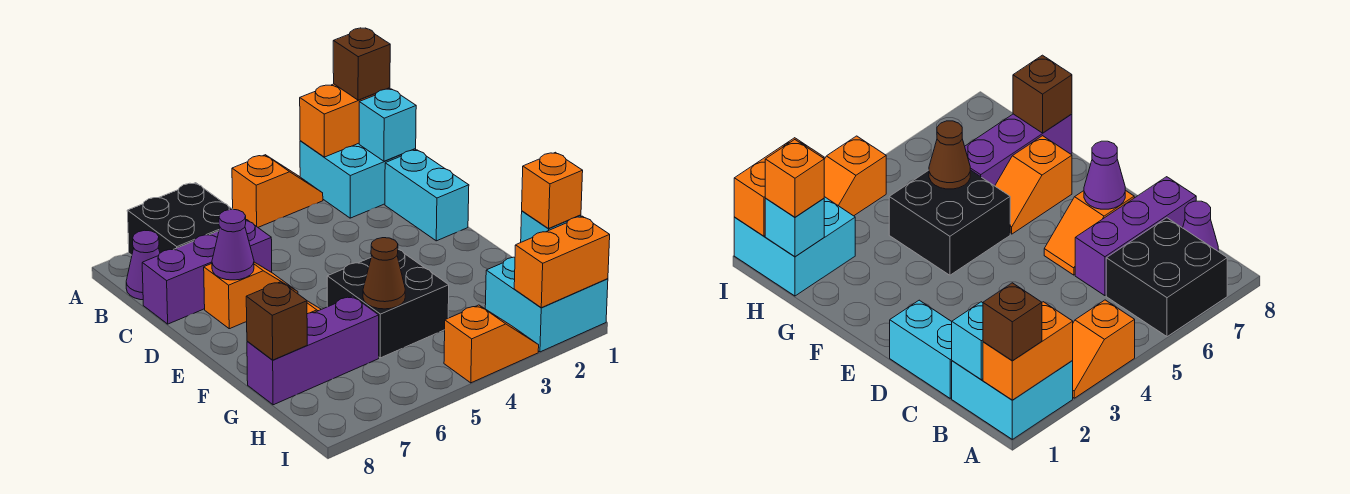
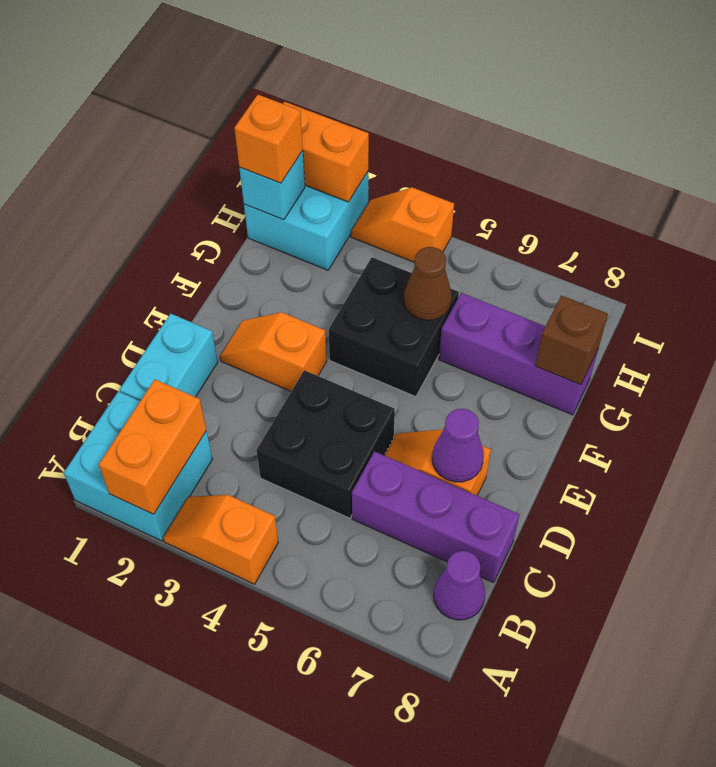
orange 1x2 brick [300,84,390,157] -> orange 1x2 brick turned to [99,380,206,514]
brown 1x1 brick [333,28,390,100] -> none
black 2x2 brick [127,183,233,255] -> black 2x2 brick moved to [256,370,395,518]
cyan 1x1 brick [359,89,416,161] -> none
orange 1x2 slope [995,136,1072,234] -> orange 1x2 slope moved to [220,312,327,391]

